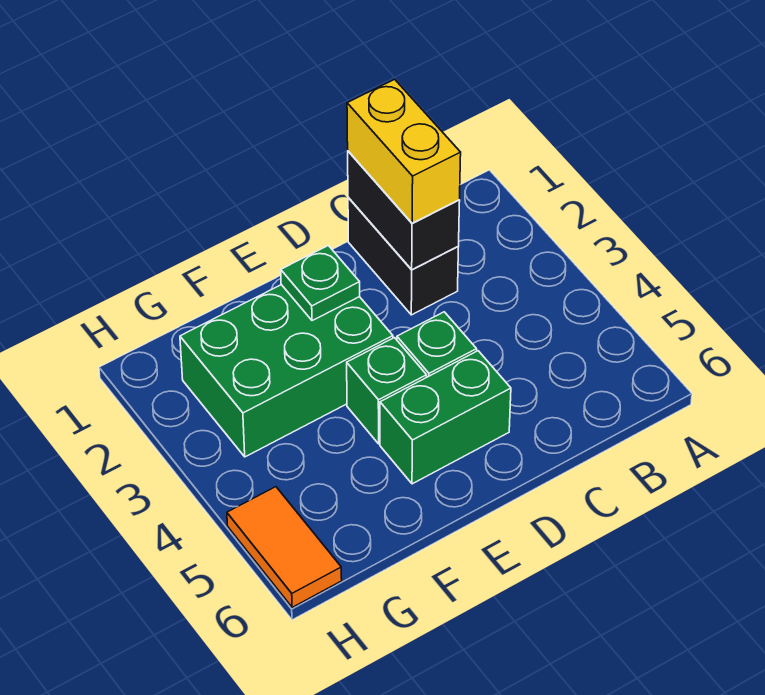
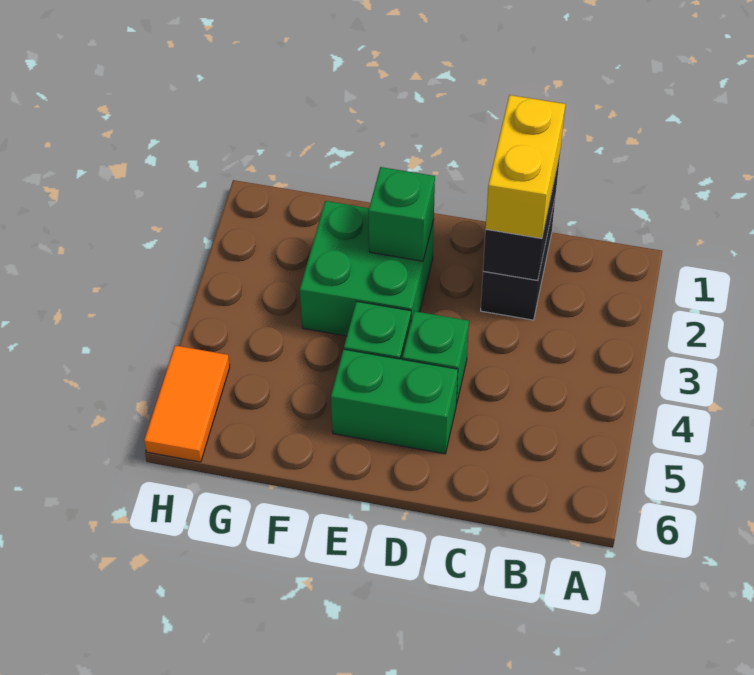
green 2x3 brick [180,285,393,457] -> green 2x2 brick [300,201,434,336]
green 1x1 plate [281,245,360,321] -> green 1x1 brick [368,167,435,261]

